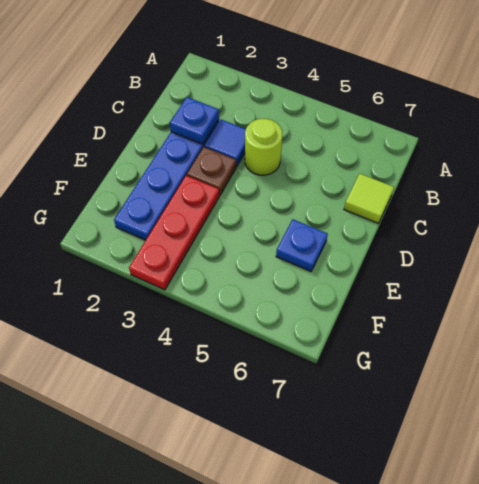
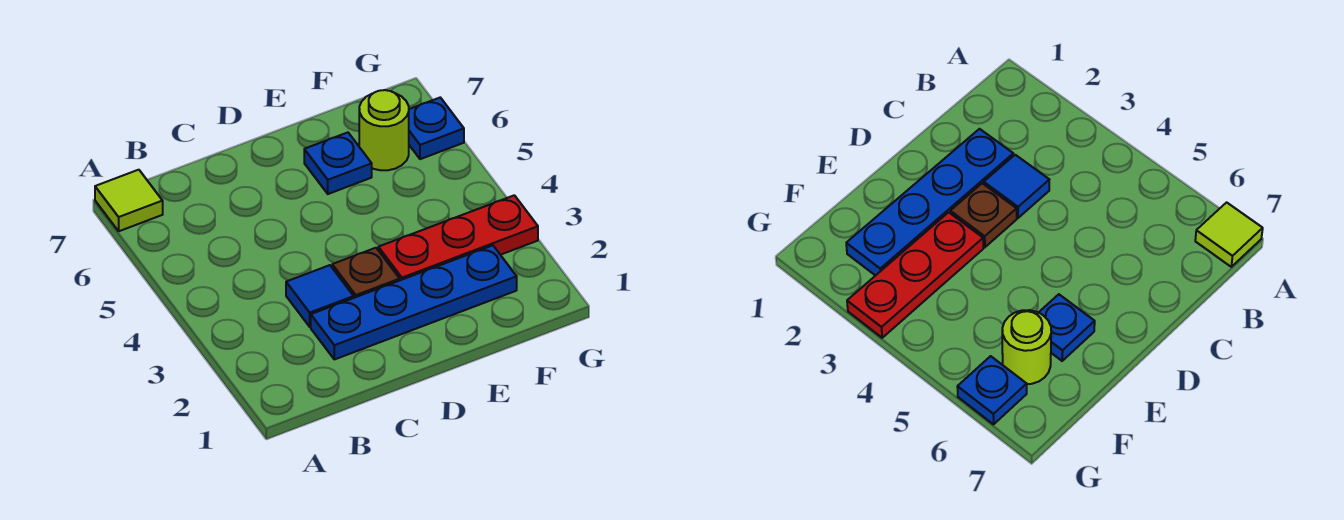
blue 1x1 plate [170,97,219,144] -> blue 1x1 plate moved to [409,98,464,159]
lime 1x1 round brick [245,119,282,175] -> lime 1x1 round brick moved to [359,90,409,170]
lime 1x1 tile [344,174,394,223] -> lime 1x1 tile moved to [95,170,163,231]

